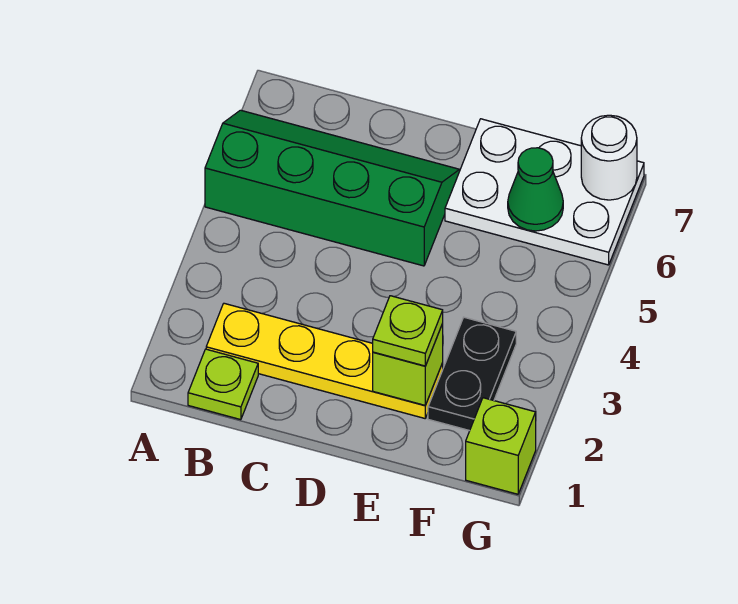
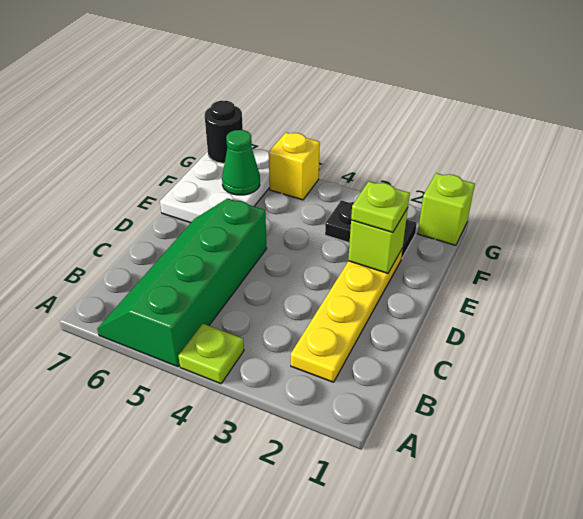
lime 1x1 plate [188,349,258,420] -> lime 1x1 plate moved to [178,324,244,384]
none -> yellow 1x1 brick [269,133,320,200]
white 1x1 round brick [581,115,637,200] -> black 1x1 round brick [205,101,243,163]

